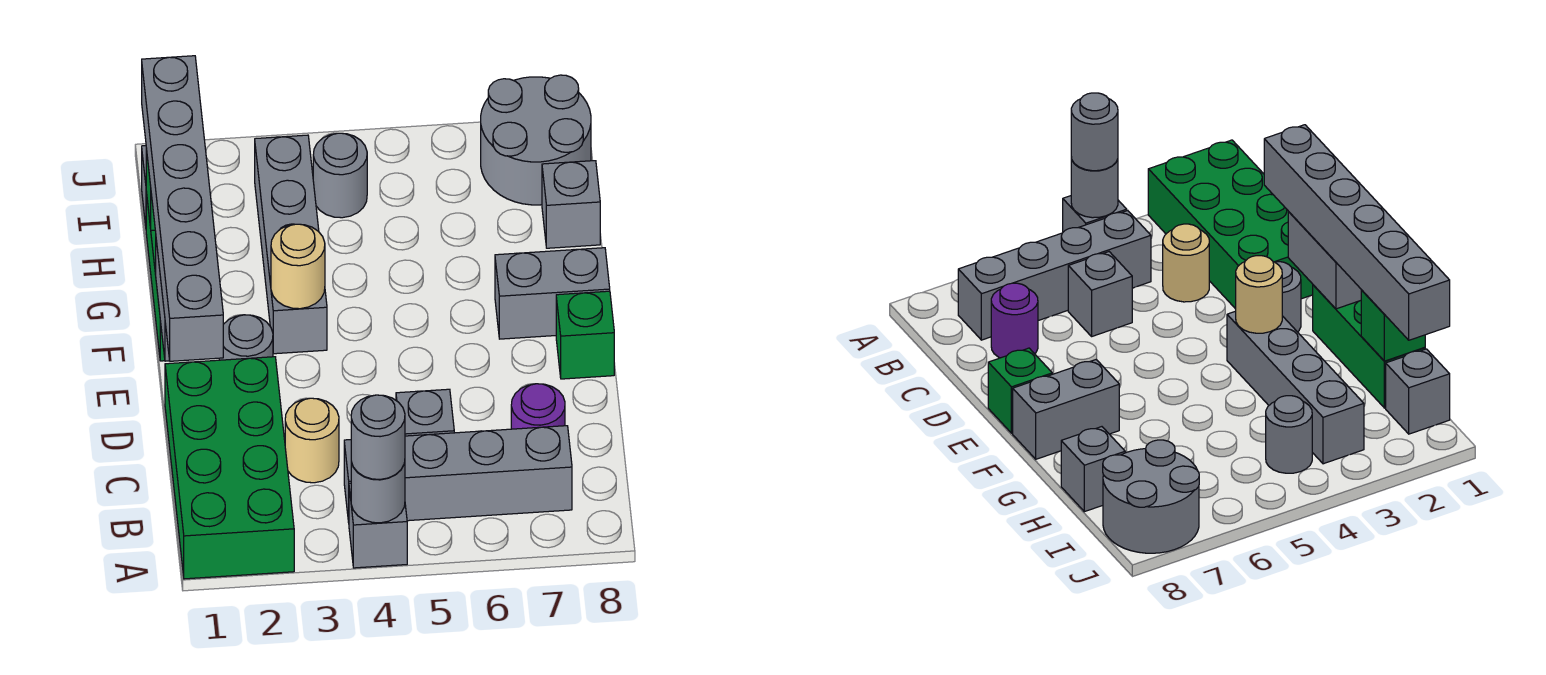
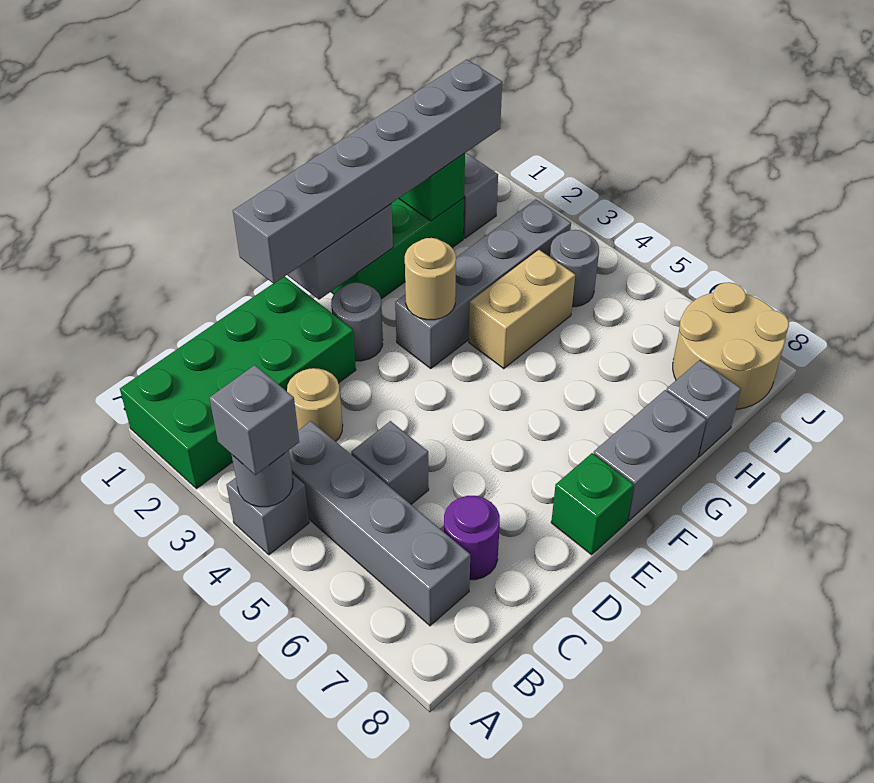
grey 1x1 round brick [351,395,405,479] -> grey 1x1 brick [209,365,299,475]
grey 1x2 brick [495,248,610,339] -> grey 1x2 brick turned to [594,390,706,521]
none -> tan 1x2 brick [469,250,575,369]
grey 2x2 round brick [481,75,591,205] -> tan 2x2 round brick [673,282,789,409]

